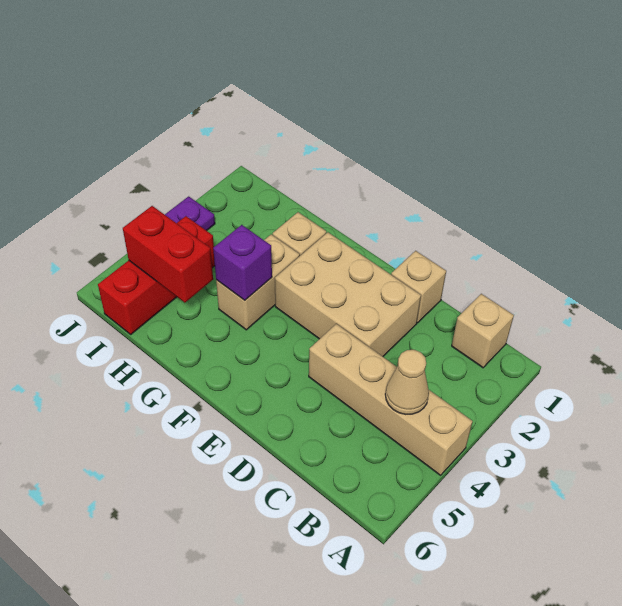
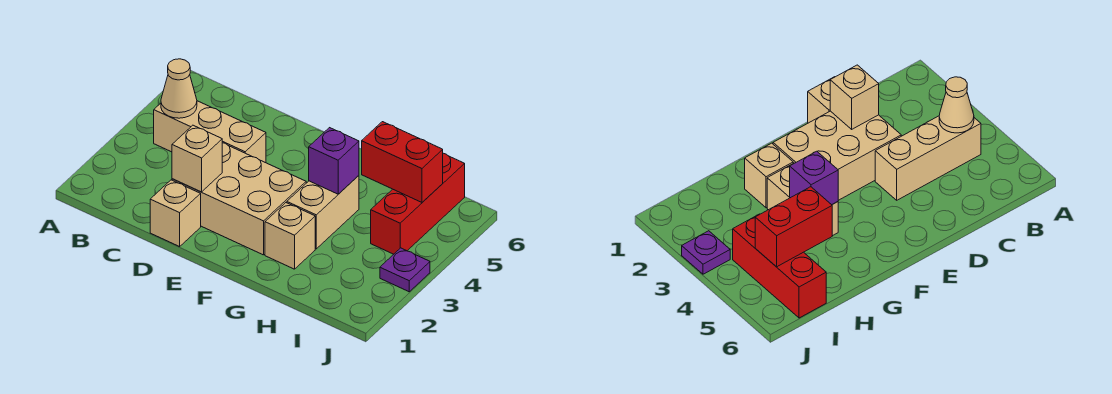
tan 1x4 brick [309,324,473,475] -> tan 1x3 brick [154,101,266,163]
tan 1x1 brick [452,294,514,368] -> tan 1x1 brick moved to [172,125,222,192]

